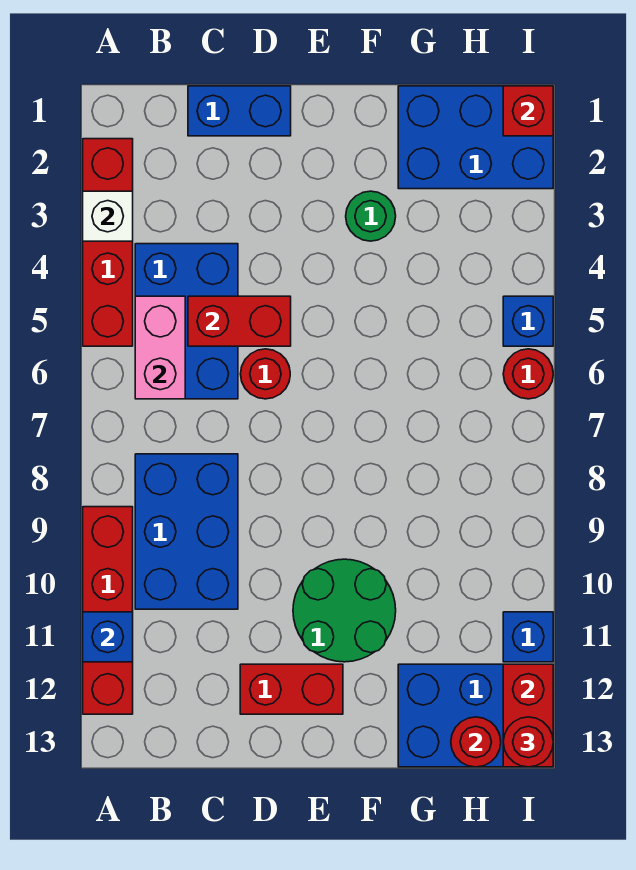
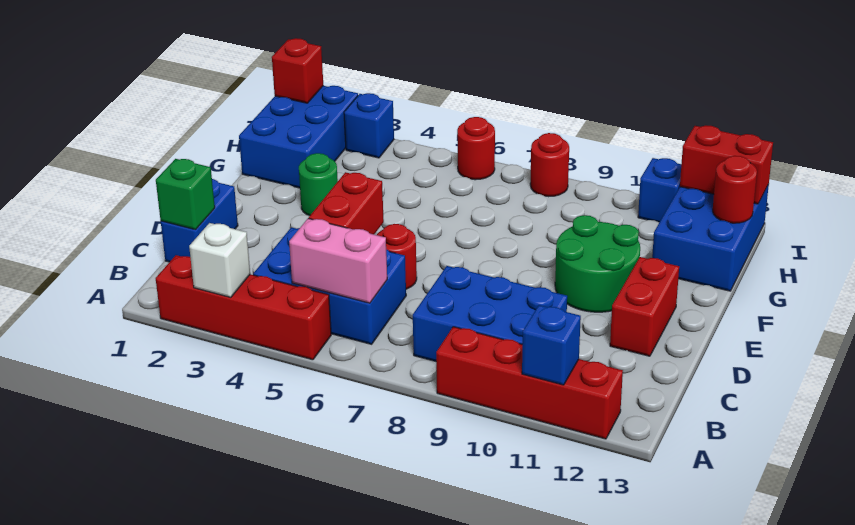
none -> green 1x1 brick [156,159,215,230]
blue 1x1 brick [503,296,553,346] -> blue 1x1 brick moved to [344,93,394,158]
red 1x1 round brick [503,717,553,767] -> red 1x1 round brick moved to [530,133,569,197]

